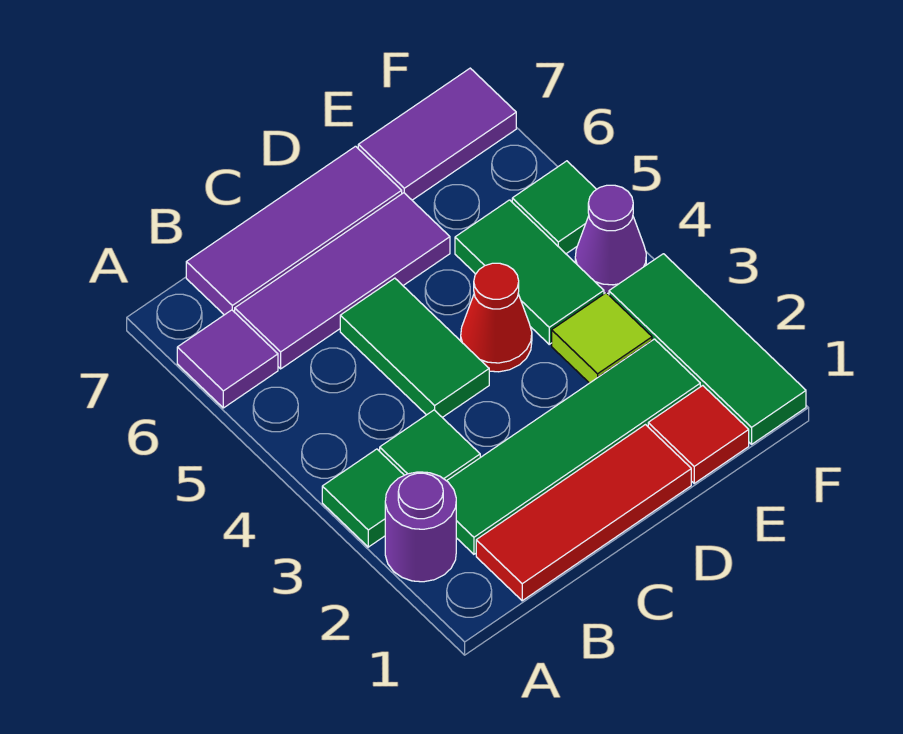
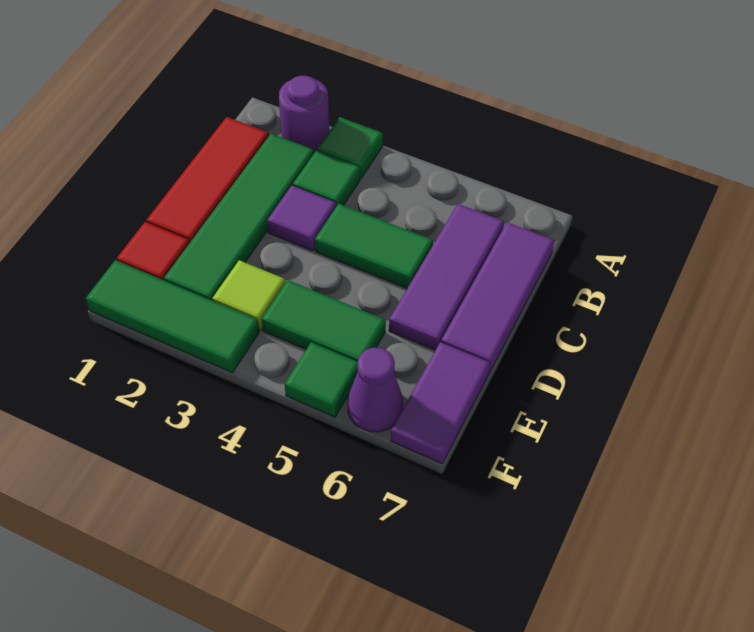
purple 1x1 tile [177,310,278,408] -> purple 1x1 tile moved to [267,186,336,251]
red 1x1 cone [461,263,532,372] -> none
purple 1x1 cone [575,185,646,293] -> purple 1x1 cone moved to [348,348,403,432]

